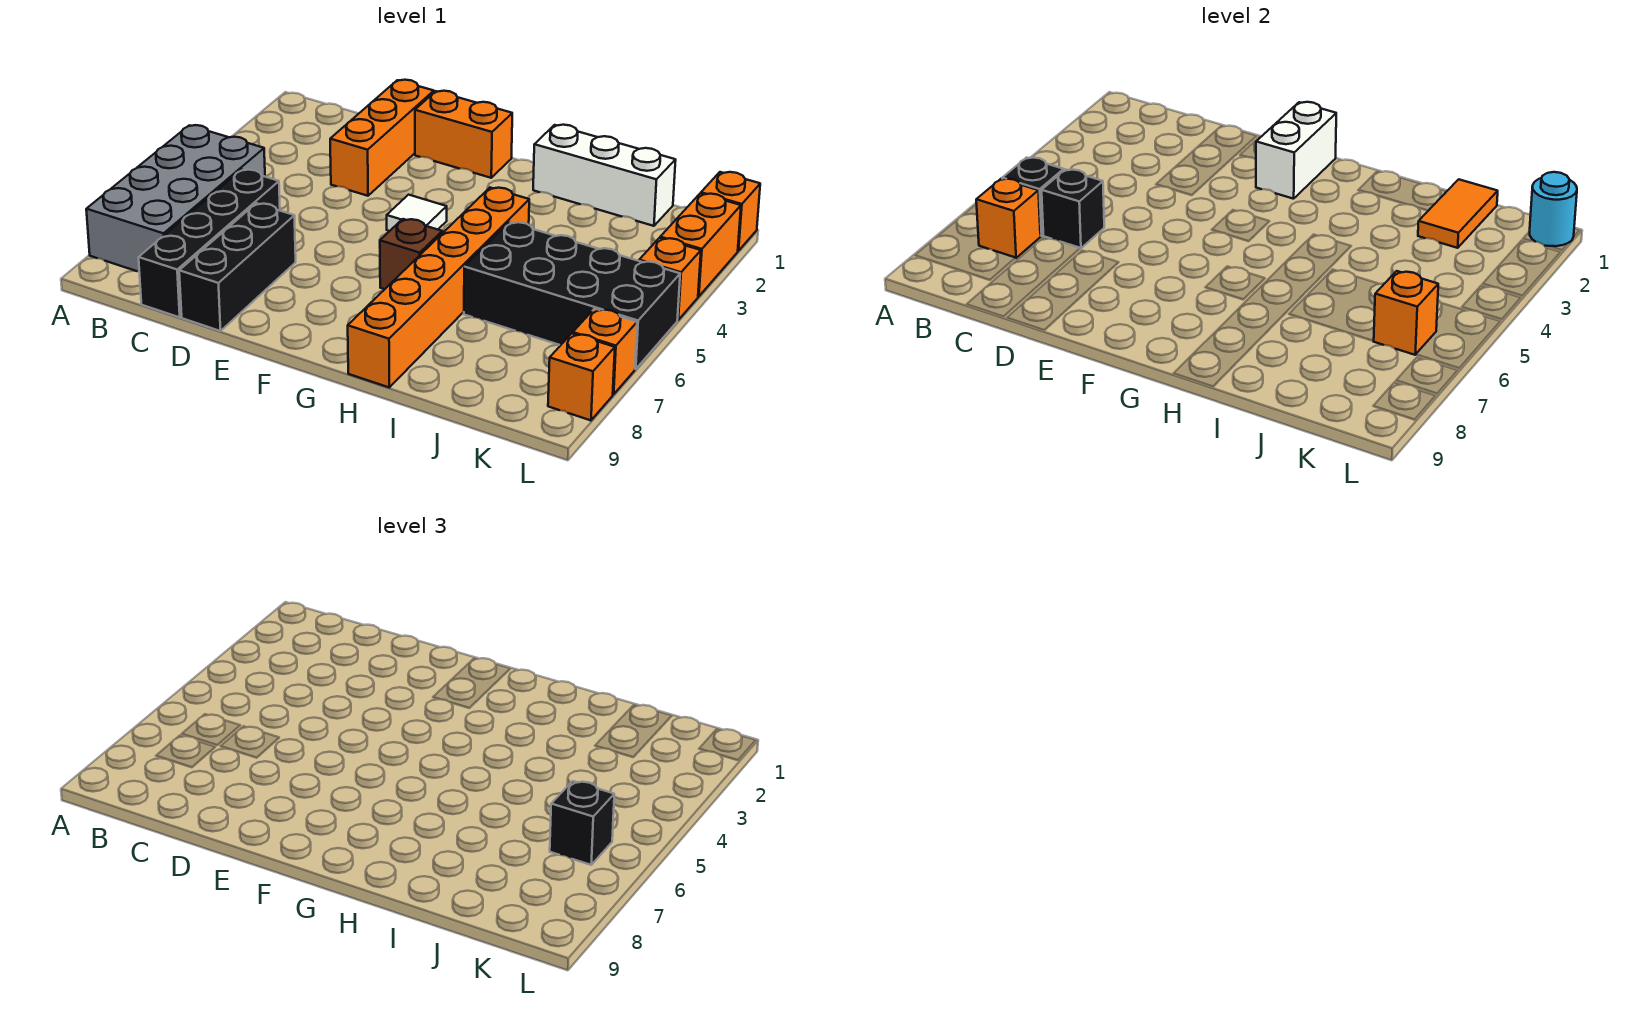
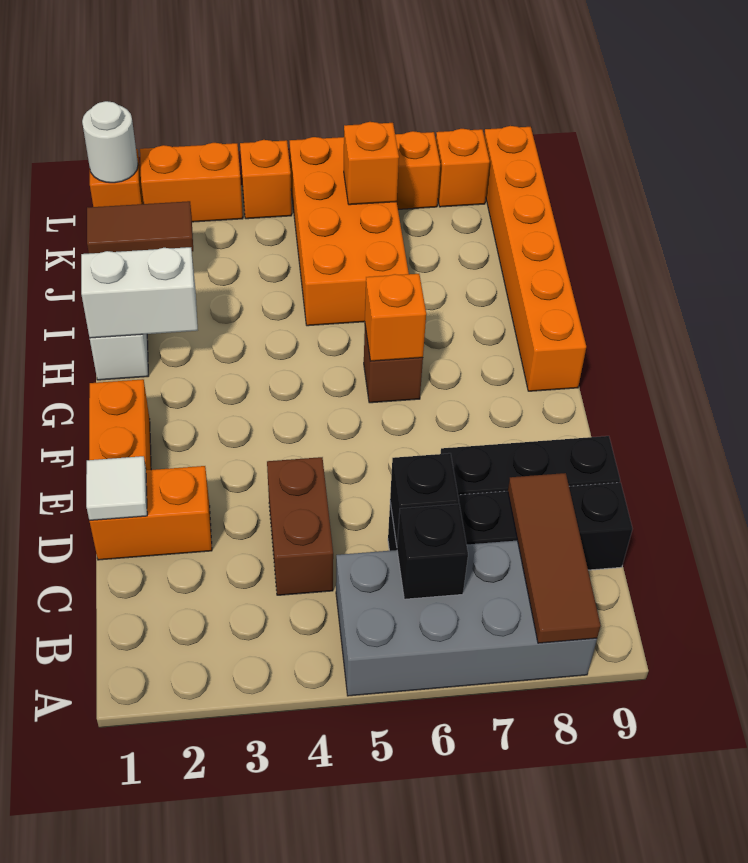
none -> brown 1x3 tile [508,473,601,643]
orange 1x1 brick [976,179,1040,258] -> orange 1x1 brick moved to [365,274,426,361]
none -> brown 1x2 brick [267,457,333,595]
orange 1x3 brick [330,80,434,196] -> orange 1x2 brick [89,466,212,560]
white 1x2 brick [1256,102,1336,199] -> white 1x2 brick moved to [81,247,198,338]
white 1x1 tile [387,195,447,231] -> white 1x1 tile moved to [86,456,147,520]
orange 1x6 brick [348,188,529,387] -> orange 1x6 brick turned to [484,126,586,391]
black 2x4 brick [464,222,680,369] -> orange 2x4 brick [289,137,409,326]
orange 1x2 tile [1418,179,1498,248] -> brown 1x2 tile [87,201,193,253]
black 1x1 brick [550,781,614,865] -> none
cyan 1x1 round brick [1530,172,1577,246] -> white 1x1 round brick [82,101,138,183]

